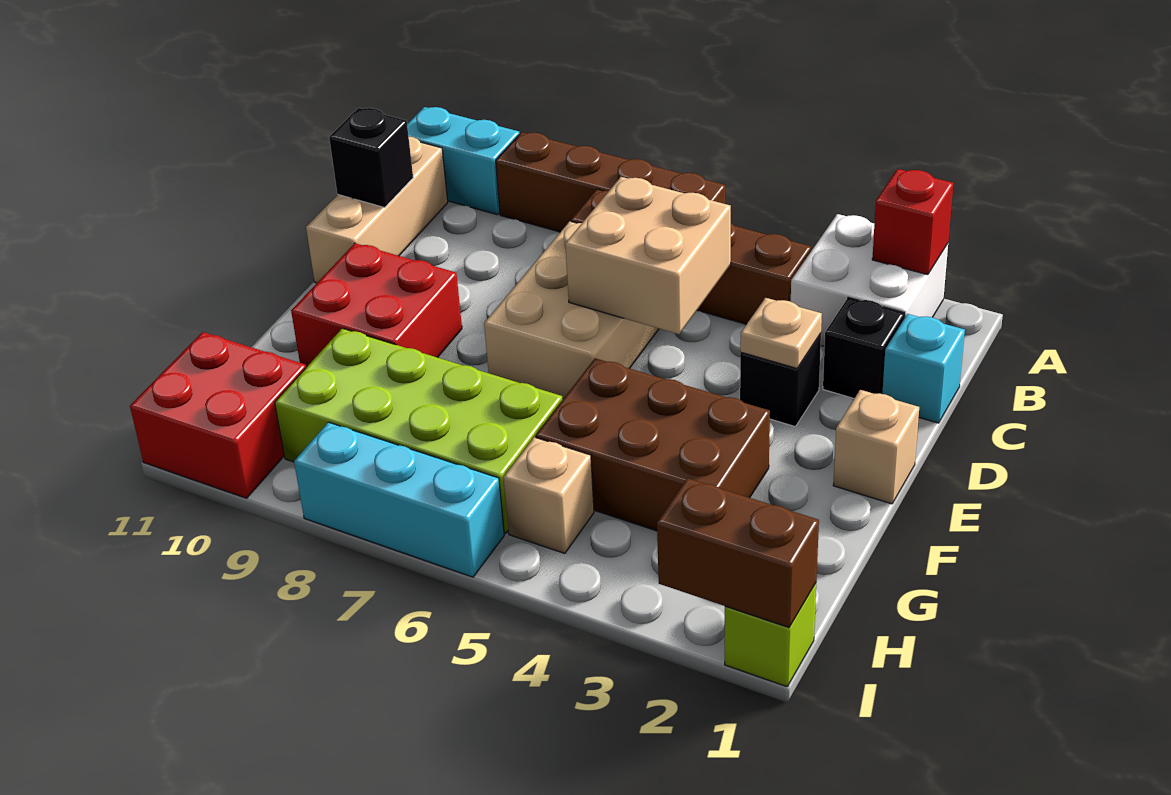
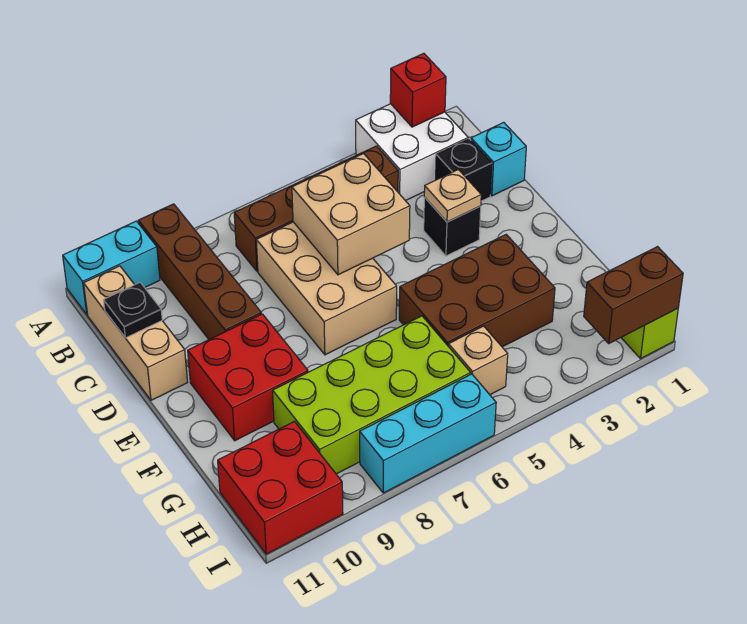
brown 1x4 brick [496,132,725,232] -> brown 1x4 brick turned to [138,204,261,340]
black 1x1 brick [329,108,413,208] -> black 1x1 plate [104,283,162,338]
tan 1x1 brick [833,390,919,504] -> none

